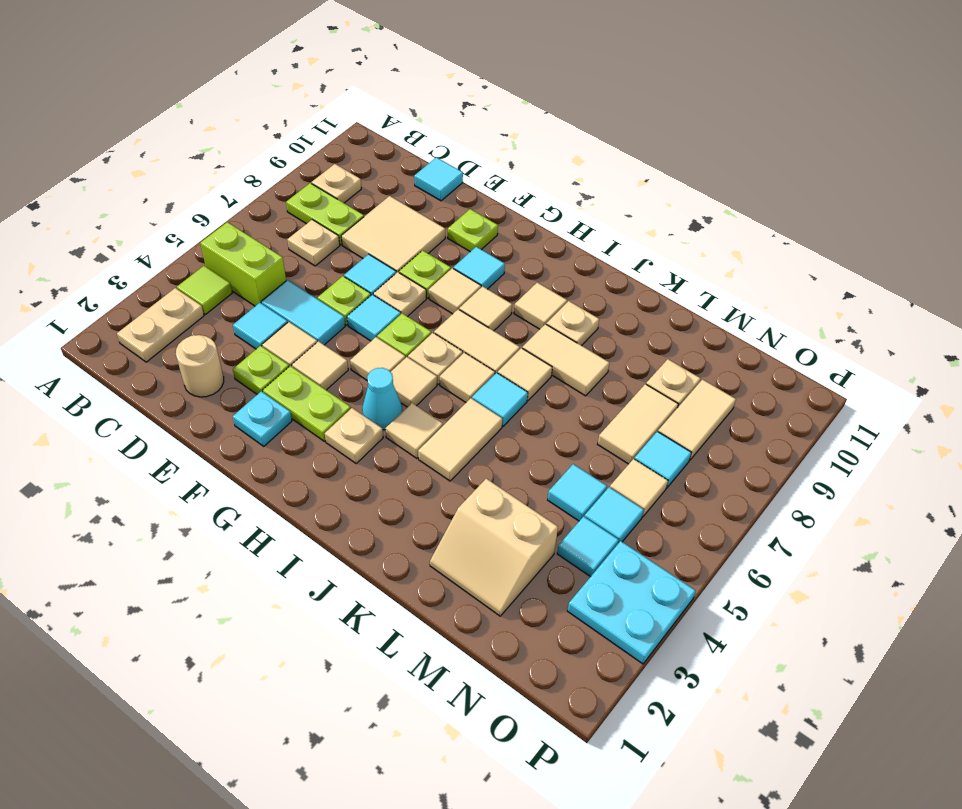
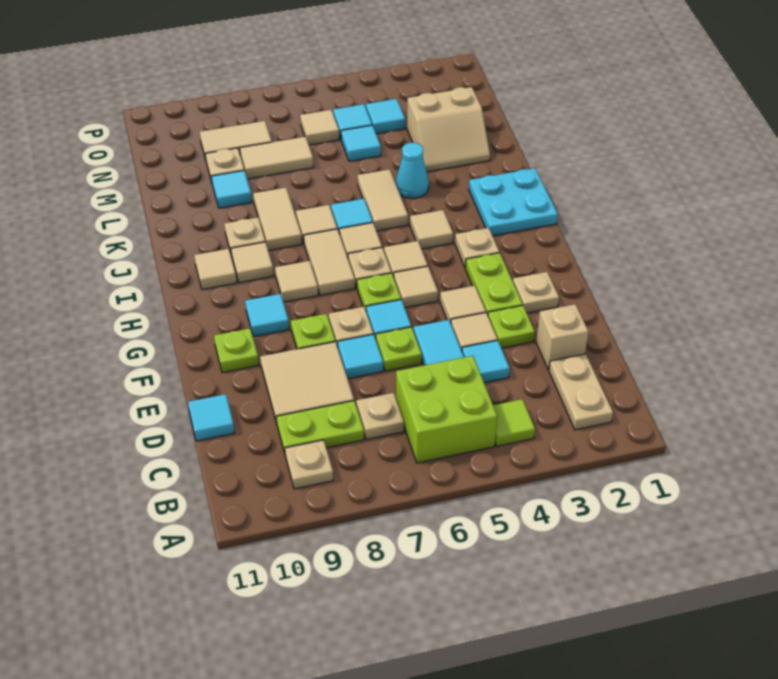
tan 1x2 plate [117,288,204,362] -> tan 1x2 plate turned to [549,354,613,430]
lime 1x2 brick [200,222,286,306] -> lime 2x2 brick [396,356,497,463]
lime 1x2 plate [286,183,364,245] -> lime 1x2 plate turned to [276,401,364,453]
tan 1x1 round brick [176,335,224,397] -> tan 1x1 brick [536,304,588,370]
cyan 1x1 plate [233,391,292,446] -> tan 1x1 plate [513,272,559,313]
tan 1x1 tile [429,268,481,314] -> tan 1x1 tile moved to [194,249,237,290]
cyan 1x1 cone [362,368,402,430] -> cyan 1x1 cone moved to [395,143,429,199]
tan 1x2 tile [418,398,502,481] -> tan 1x2 tile turned to [357,169,408,231]
tan 2x2 slope [430,479,558,616] -> tan 2x2 slope turned to [407,87,490,172]
cyan 1x1 tile [634,431,691,488] -> cyan 1x1 tile moved to [211,170,252,208]
cyan 2x2 plate [568,541,696,664] -> cyan 2x2 plate moved to [469,168,558,236]

